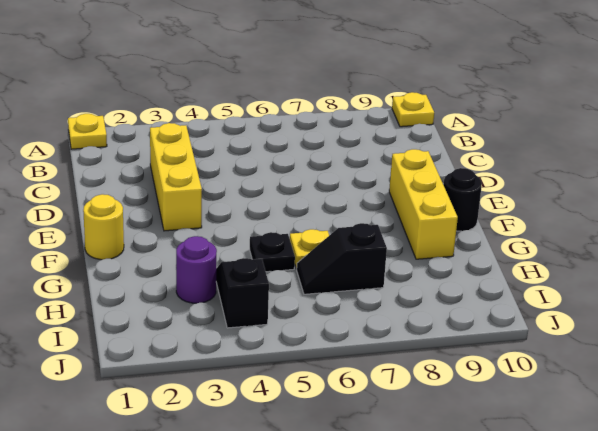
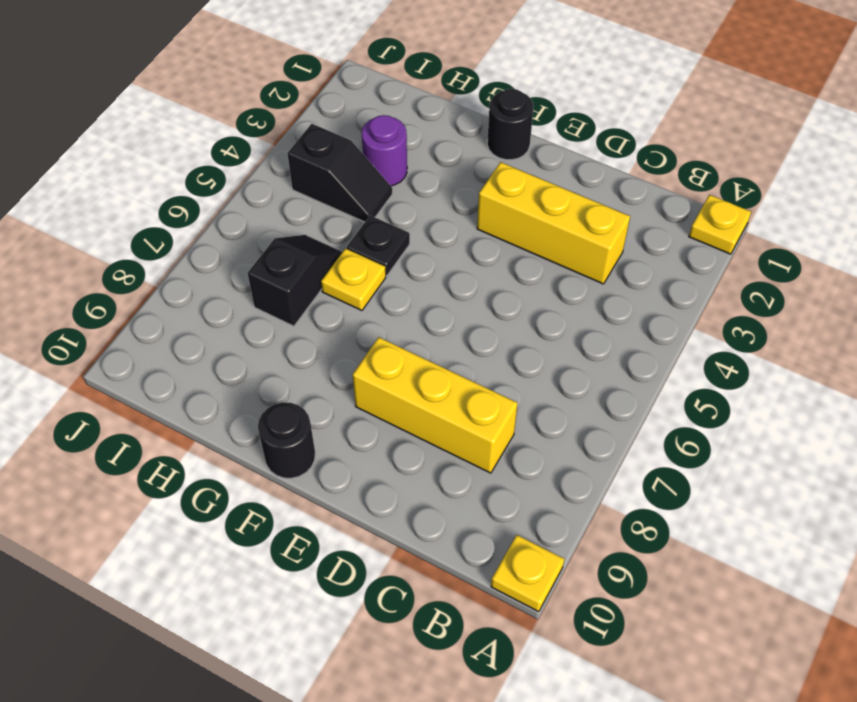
yellow 1x3 brick [389,149,458,259] -> yellow 1x3 brick moved to [353,337,518,473]
yellow 1x1 round brick [83,194,124,260] -> black 1x1 round brick [487,89,533,160]

